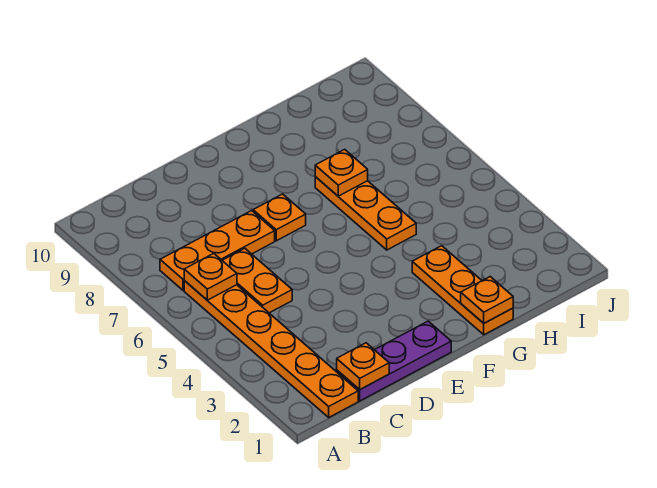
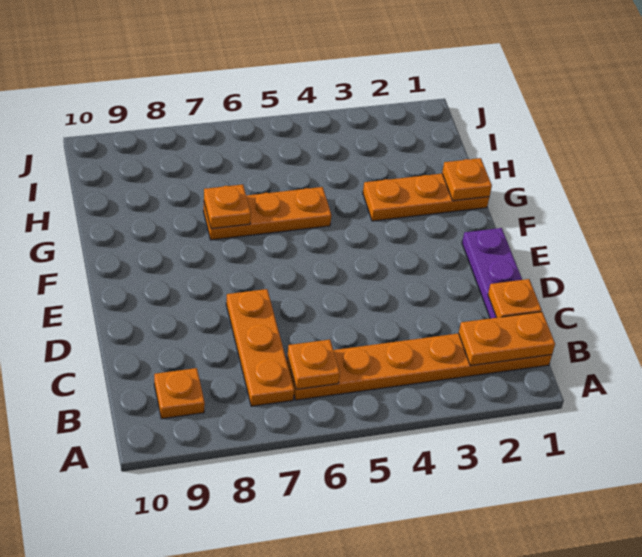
orange 1x2 plate [222,248,292,313] -> orange 1x2 plate moved to [459,312,555,366]
orange 1x1 plate [253,194,306,241] -> orange 1x1 plate moved to [154,368,205,419]

